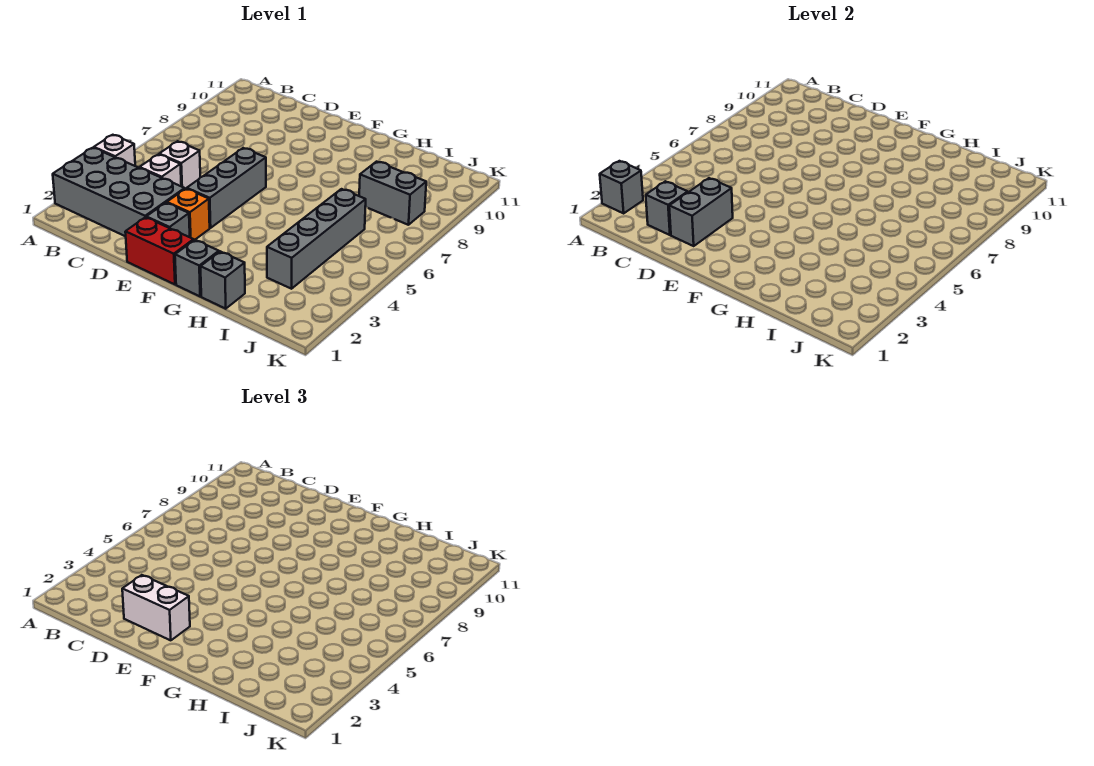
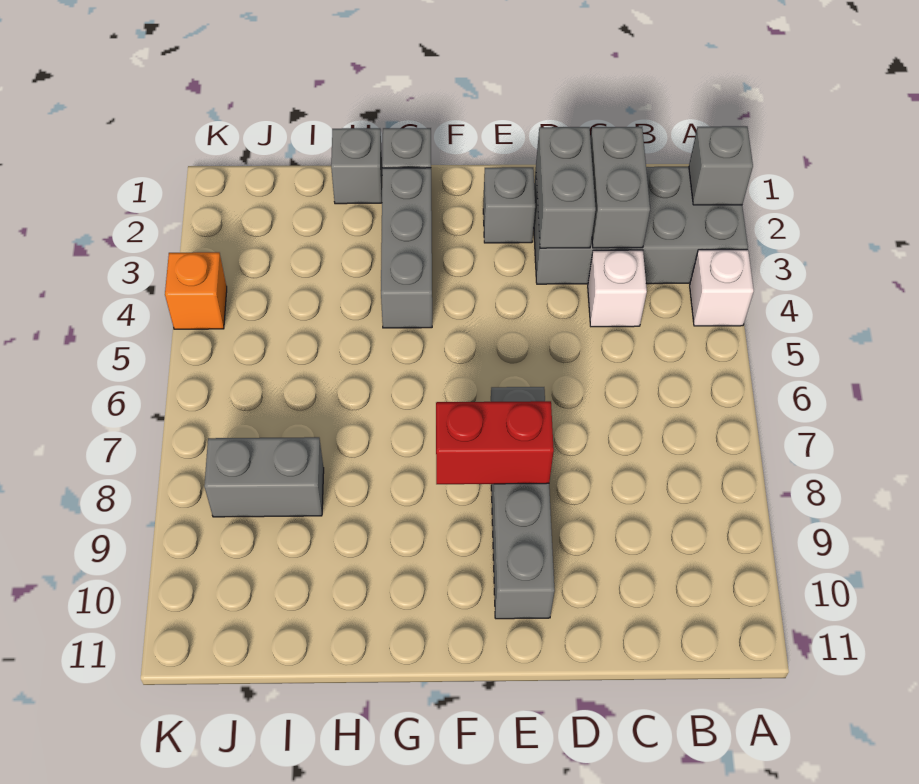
grey 1x1 brick [646,181,688,235] -> grey 1x2 brick [590,127,650,248]
white 1x1 brick [159,141,200,189] -> none
white 1x2 brick [122,575,190,640] -> none
red 1x2 brick [125,217,194,284] -> red 1x2 brick moved to [436,401,554,484]
orange 1x1 brick [167,189,210,240] -> orange 1x1 brick moved to [165,252,227,329]
grey 1x3 brick [187,148,266,228] -> grey 1x3 brick moved to [381,168,432,328]
grey 1x4 brick [267,189,366,289] -> grey 1x4 brick moved to [491,387,555,619]

